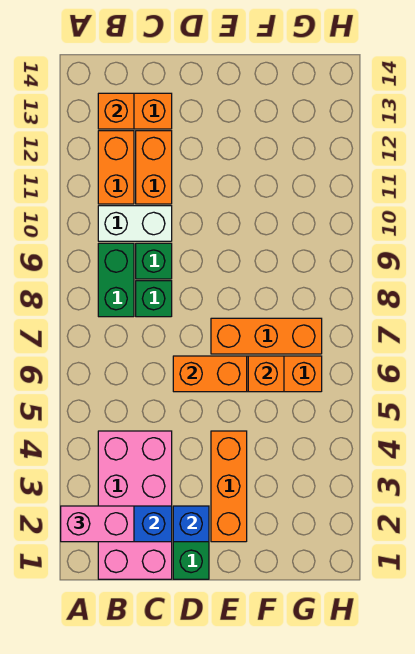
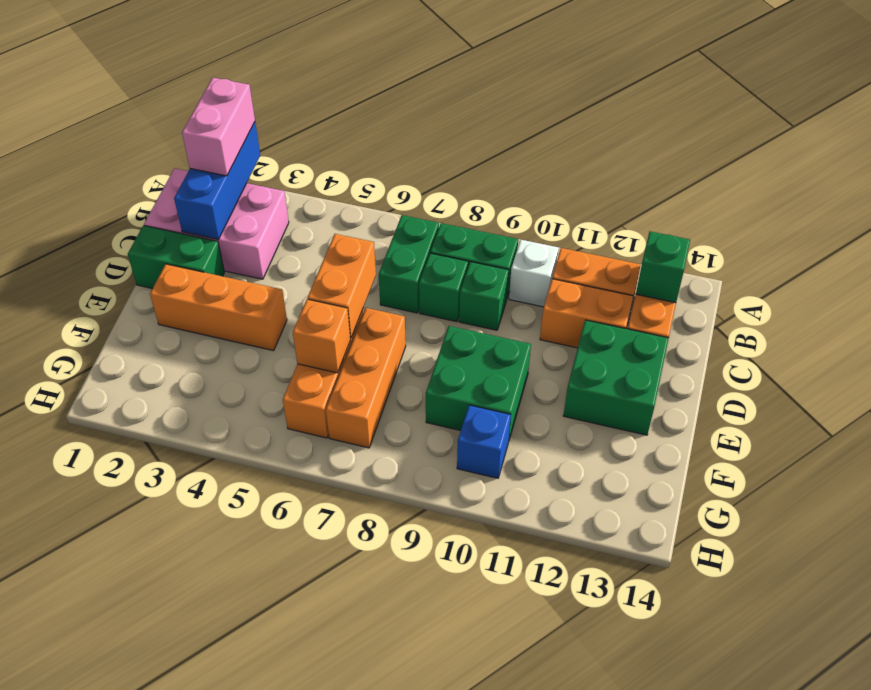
pink 2x4 brick [98,431,172,579] -> pink 2x3 brick [144,168,289,279]
none -> green 1x2 brick [379,215,439,313]
white 1x2 brick [98,206,172,241] -> white 1x1 brick [509,240,559,307]
orange 1x1 brick [98,93,134,129] -> green 1x1 brick [636,231,690,303]
blue 1x1 brick [173,506,209,542] -> blue 1x1 brick moved to [457,405,511,478]
none -> green 2x2 brick [563,320,669,435]
none -> green 2x2 brick [426,326,531,439]

